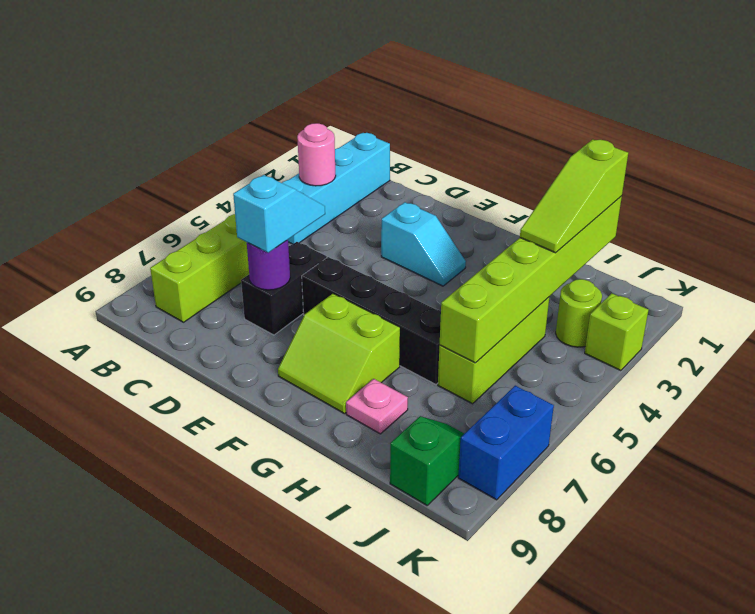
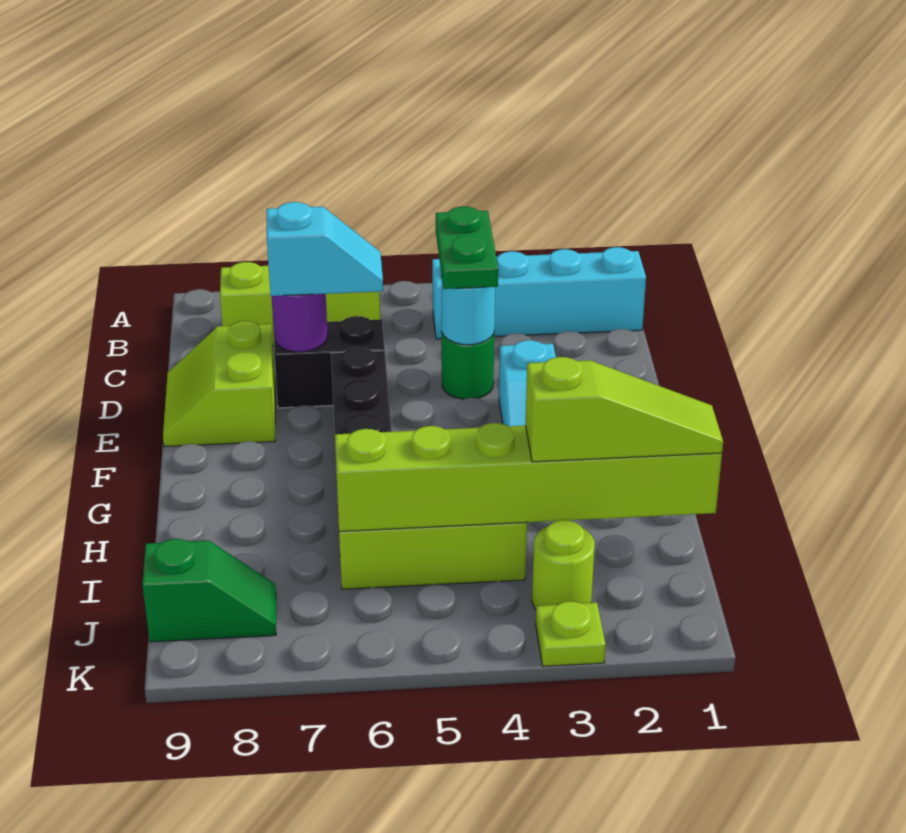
pink 1x1 round brick [297,123,336,186] -> none
none -> green 1x2 plate [436,206,498,289]
none -> green 1x1 round brick [442,333,494,399]
none -> cyan 1x1 round brick [441,275,495,345]
lime 2x2 slope [278,294,400,414] -> lime 2x2 slope moved to [163,321,275,447]
pink 1x1 plate [346,379,408,434] -> none
lime 1x3 slope [520,139,628,253] -> lime 1x3 slope turned to [525,357,723,462]
lime 1x1 brick [585,293,648,371] -> lime 1x1 plate [536,601,606,666]
blue 1x2 brick [458,386,554,500] -> none

